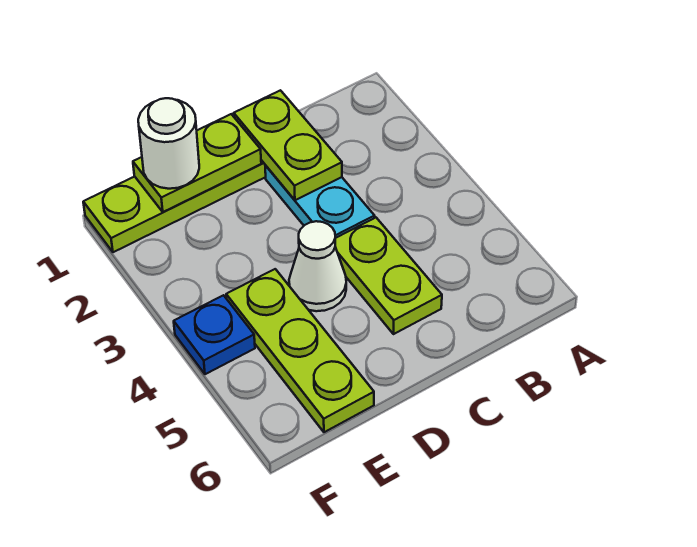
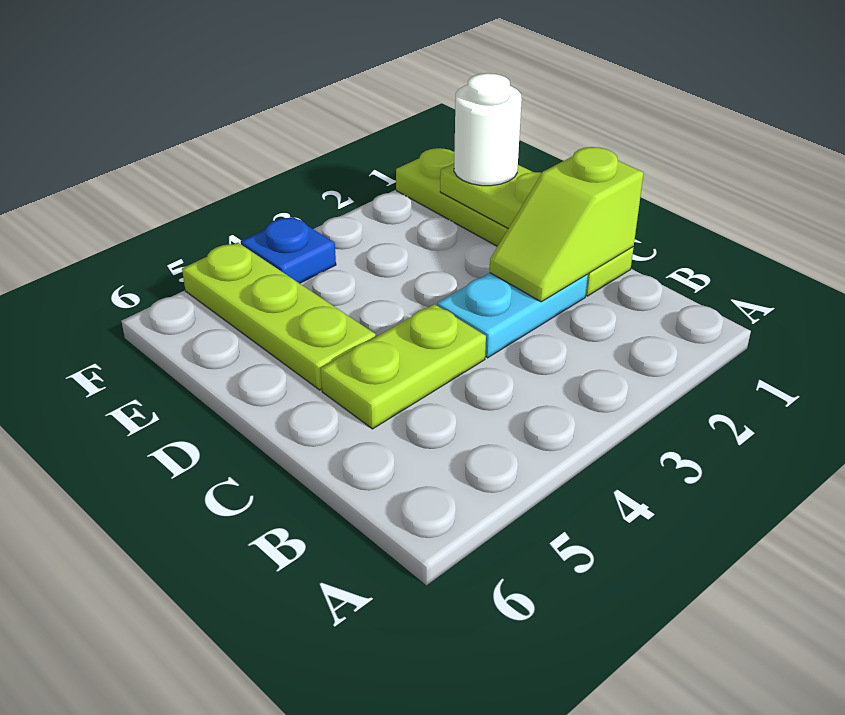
lime 1x2 plate [234,90,342,200] -> lime 1x2 slope [490,147,644,302]
white 1x1 cone [289,221,346,311] -> none
lime 1x3 plate [226,269,374,432] -> lime 1x3 plate turned to [182,243,376,390]

